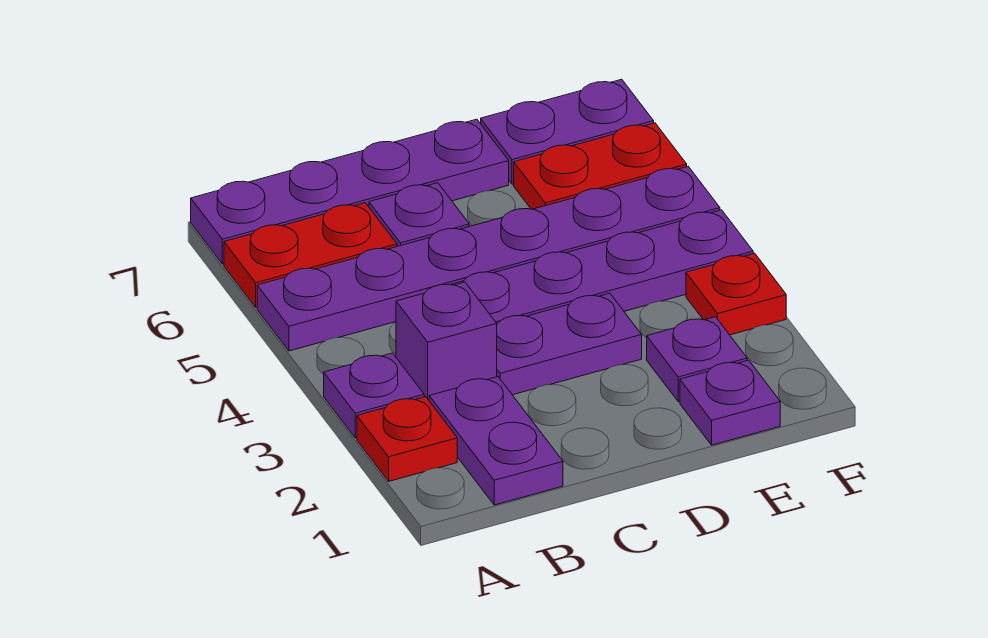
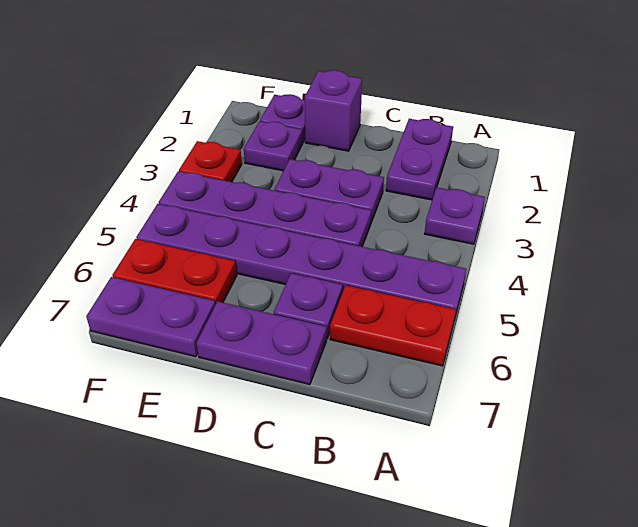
red 1x1 plate [357,397,457,481] -> none
purple 1x4 plate [191,119,509,264] -> purple 1x2 plate [196,301,327,385]
purple 1x1 brick [396,282,497,400] -> purple 1x1 brick moved to [305,70,362,151]

